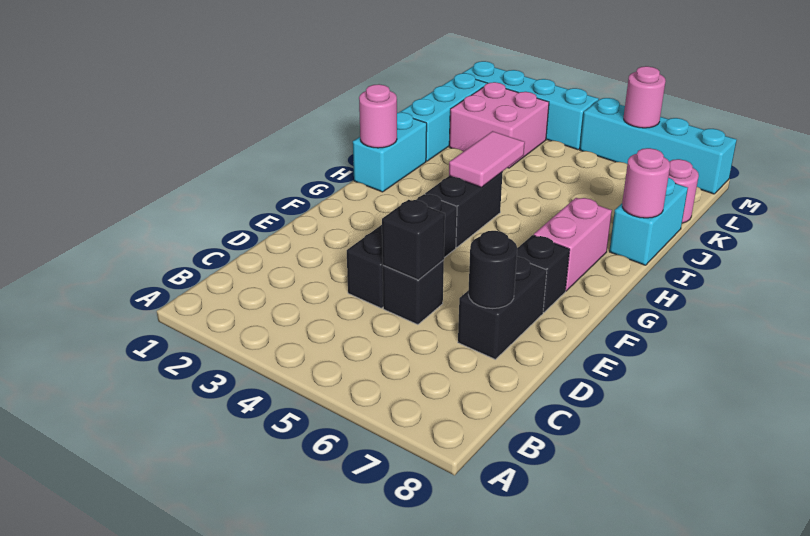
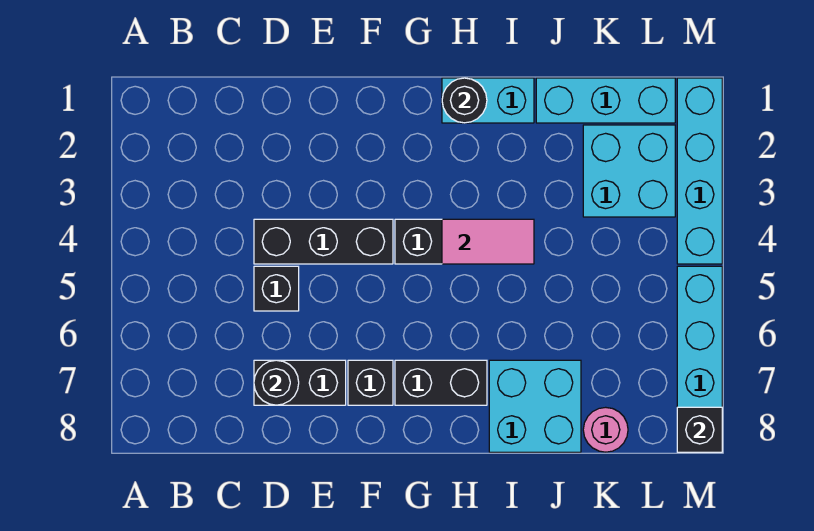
black 1x1 brick [382,200,445,280] -> black 1x1 brick moved to [677,407,722,452]
pink 1x2 brick [534,198,612,291] -> black 1x2 brick [395,360,487,405]
pink 1x1 round brick [359,84,397,148] -> black 1x1 round brick [442,78,487,123]
cyan 1x2 brick [609,177,688,265] -> cyan 2x2 brick [489,360,581,452]
pink 1x1 round brick [622,148,670,218] -> none
pink 2x2 brick [449,82,549,168] -> cyan 2x2 brick [583,125,675,217]
pink 1x1 round brick [624,66,665,128] -> none

